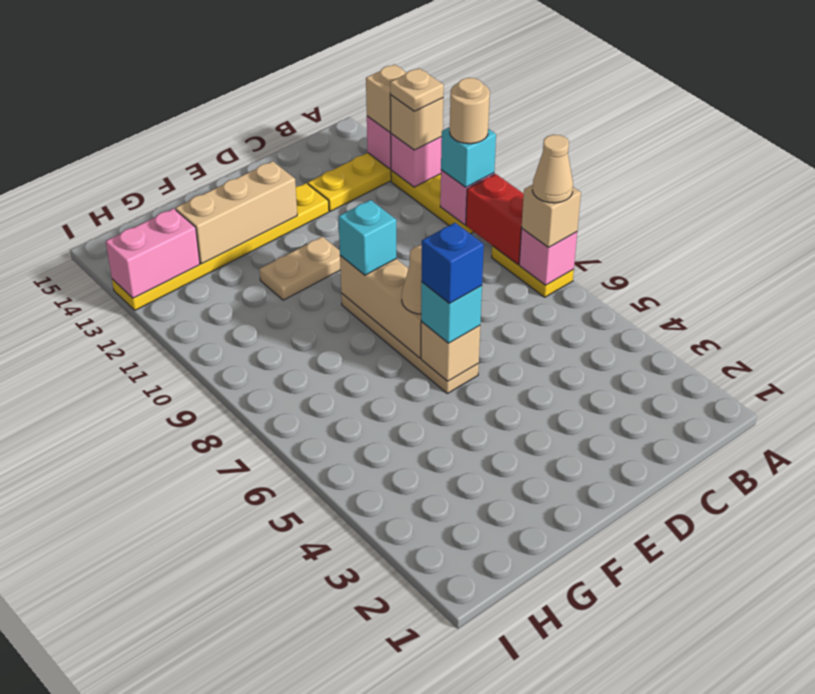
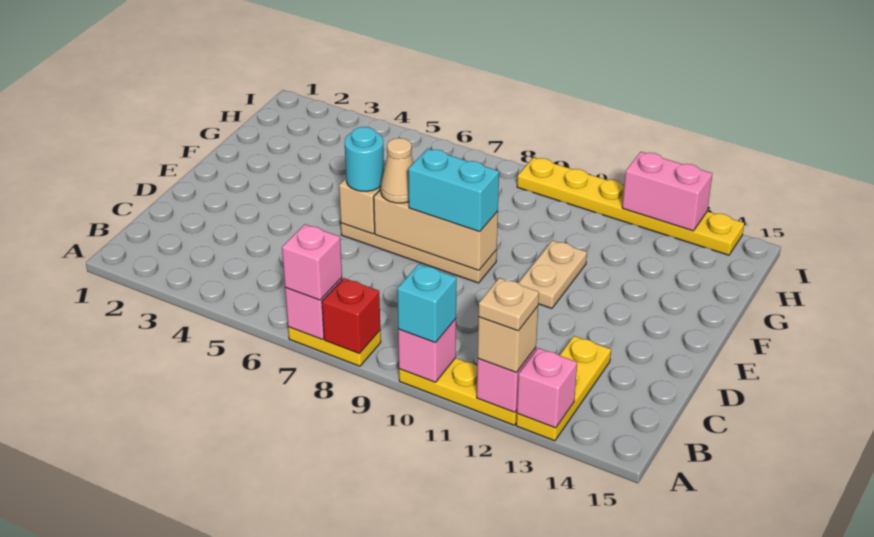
tan 1x1 brick [522,185,581,248] -> pink 1x1 brick [282,224,342,300]
tan 1x1 cone [532,135,573,203] -> none
red 1x2 brick [466,174,524,264] -> red 1x1 brick [322,278,380,354]
tan 1x1 round brick [450,78,490,144] -> none
tan 1x1 brick [366,64,407,132] -> none
yellow 1x6 plate [112,183,329,310] -> yellow 1x6 plate turned to [517,157,744,255]
cyan 1x1 brick [421,282,482,343] -> cyan 1x1 round brick [345,127,384,191]
blue 1x1 brick [421,223,484,304] -> none
cyan 1x1 brick [339,200,396,275] -> cyan 1x2 brick [408,149,499,232]
tan 1x3 brick [175,161,297,264] -> none
pink 1x2 brick [106,209,200,298] -> pink 1x2 brick turned to [622,152,712,231]

